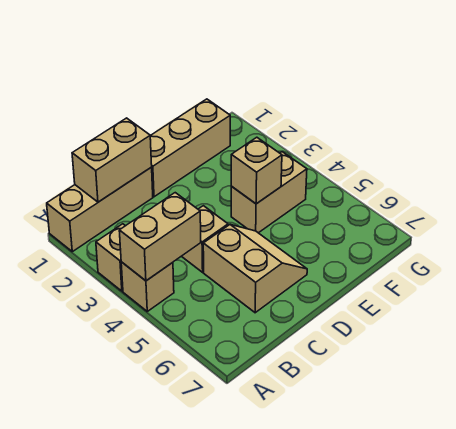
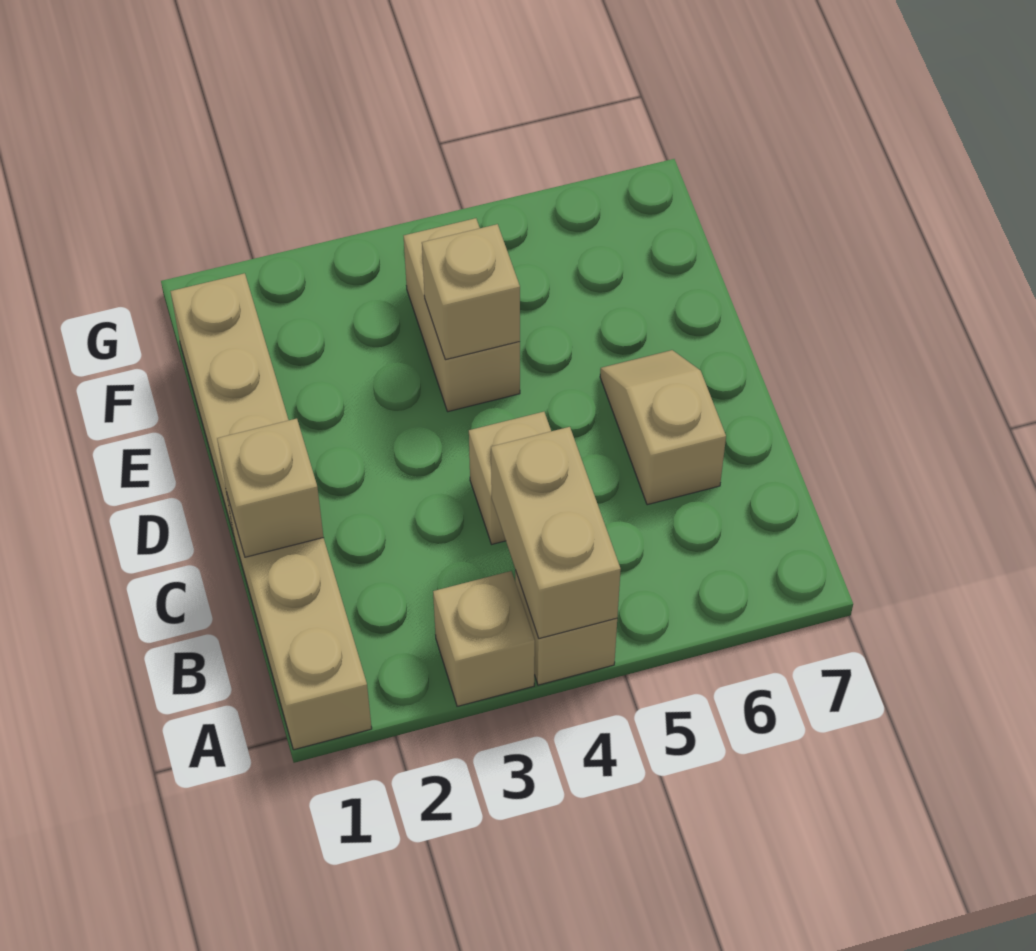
tan 1x2 brick [72,118,152,202] -> tan 1x1 brick [217,419,324,557]
tan 2x2 slope [203,225,307,313] -> tan 1x2 slope [600,350,726,505]

